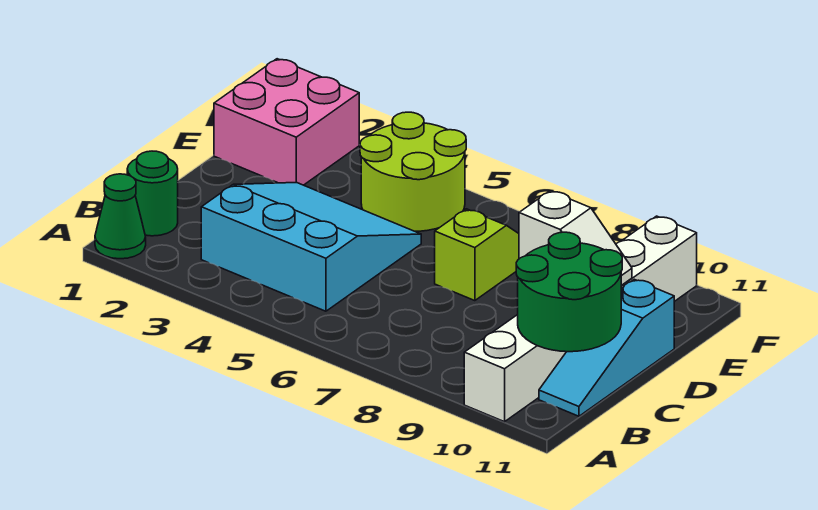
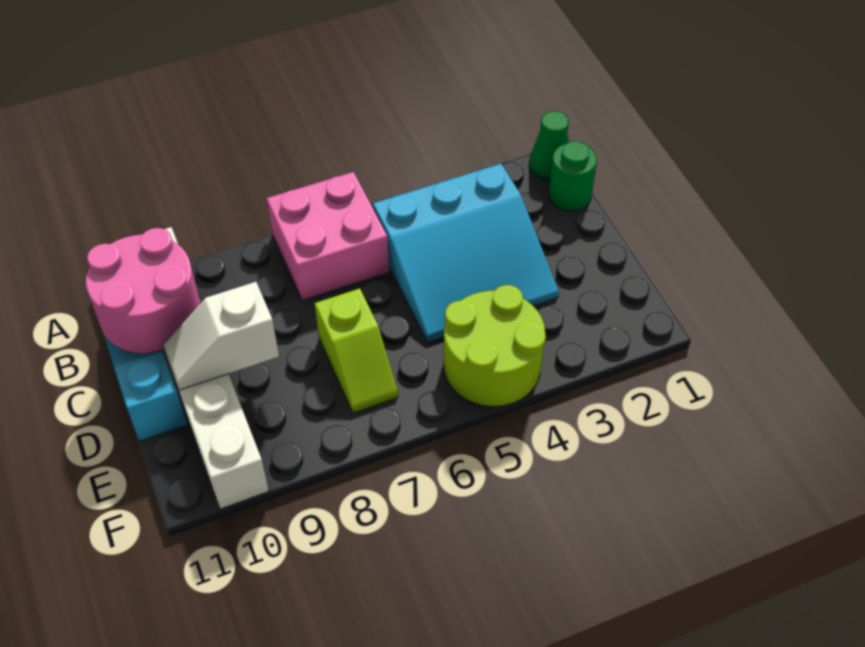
green 2x2 round brick [516,232,622,352] -> pink 2x2 round brick [86,228,200,353]
pink 2x2 brick [214,59,359,185] -> pink 2x2 brick moved to [267,172,389,301]

